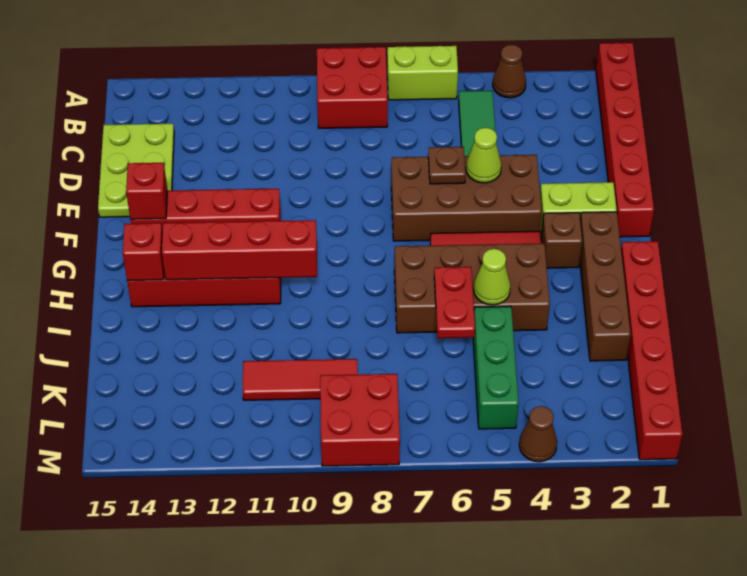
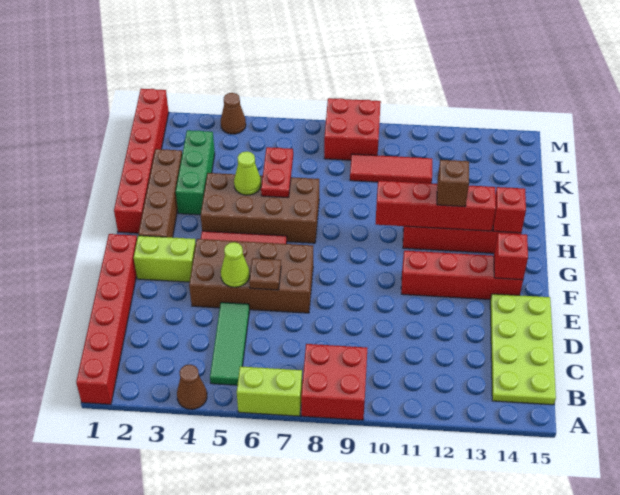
lime 2x3 plate [98,124,174,217] -> lime 2x4 plate [490,294,556,405]
brown 1x1 brick [541,213,582,268] -> brown 1x1 brick moved to [437,160,469,207]
green 1x3 brick [473,306,519,429] -> green 1x3 brick moved to [176,130,215,215]

